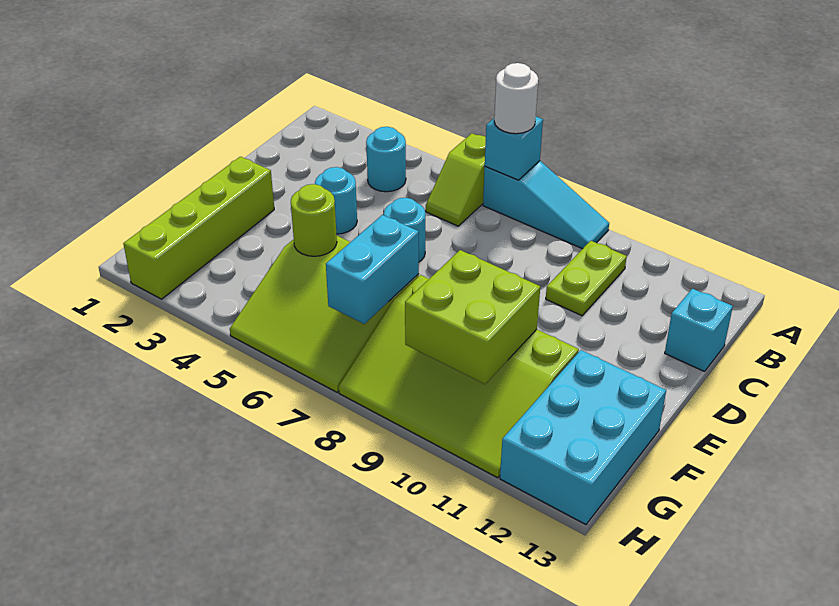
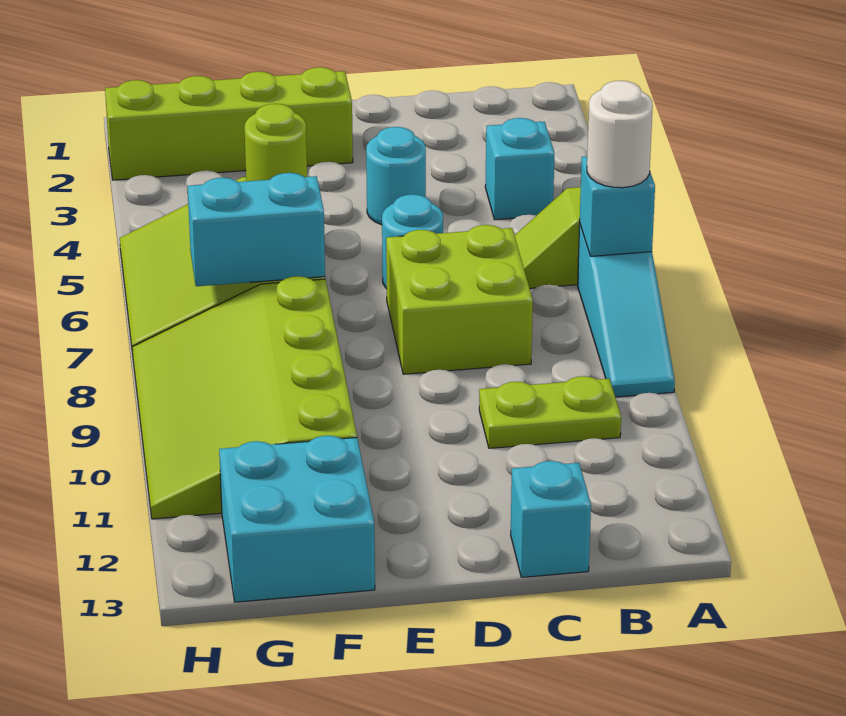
cyan 1x1 round brick [366,127,406,192] -> cyan 1x1 brick [485,118,554,220]
lime 2x2 brick [405,250,540,384] -> lime 2x2 brick moved to [386,225,533,374]
cyan 2x3 brick [500,350,666,525] -> cyan 2x2 brick [219,436,375,602]

